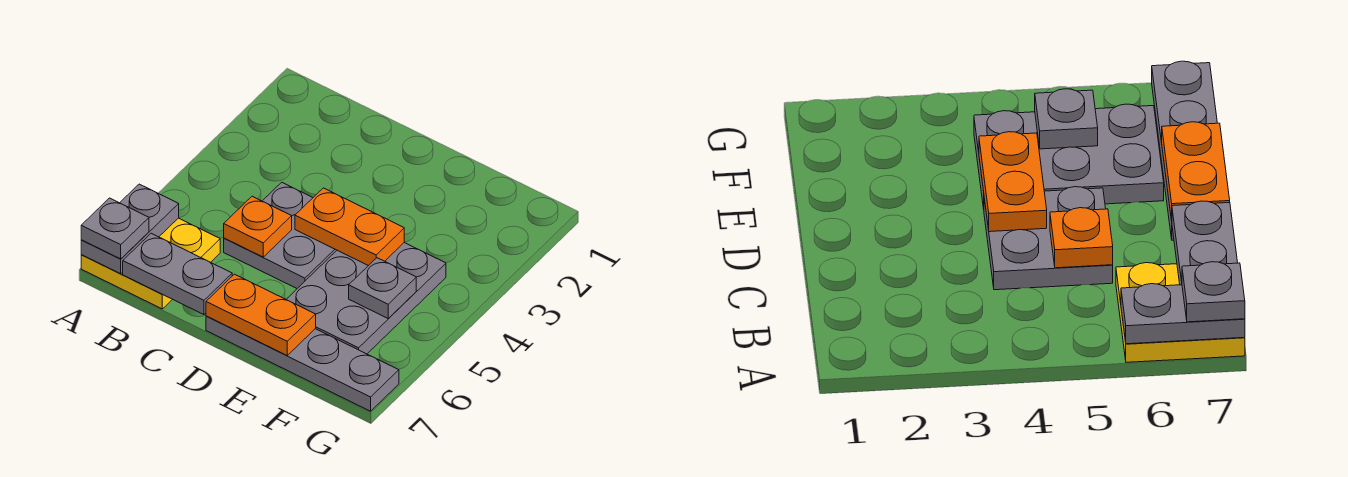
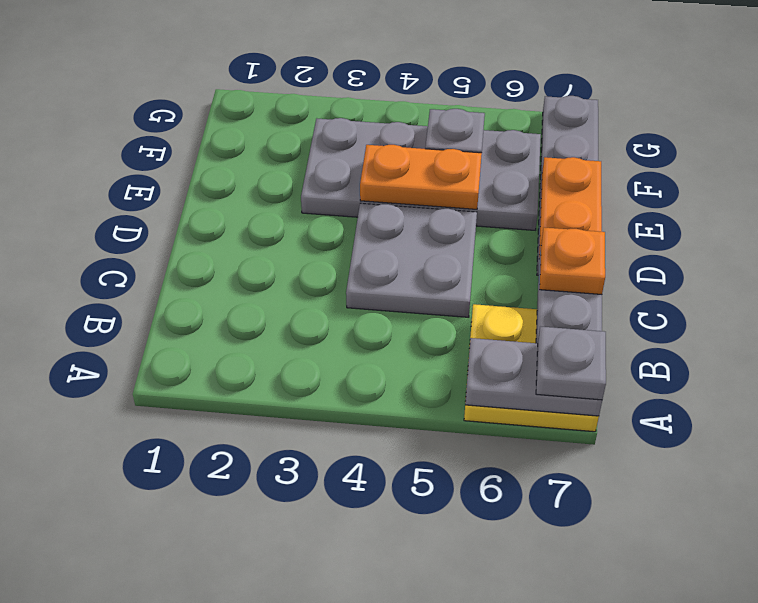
orange 1x1 plate [224,196,292,257] -> orange 1x1 plate moved to [540,227,605,294]
orange 1x2 plate [295,188,404,266] -> orange 1x2 plate turned to [360,145,482,209]
grey 2x3 plate [286,242,446,354] -> grey 2x4 plate [301,118,541,230]

